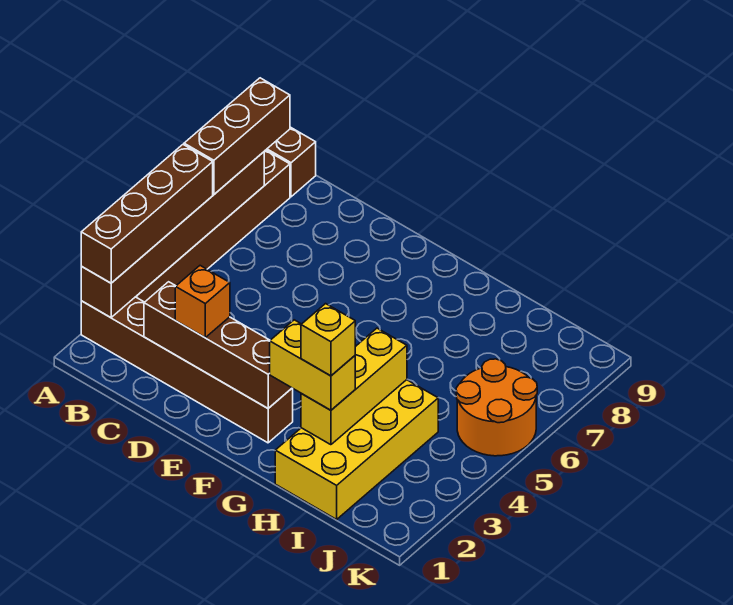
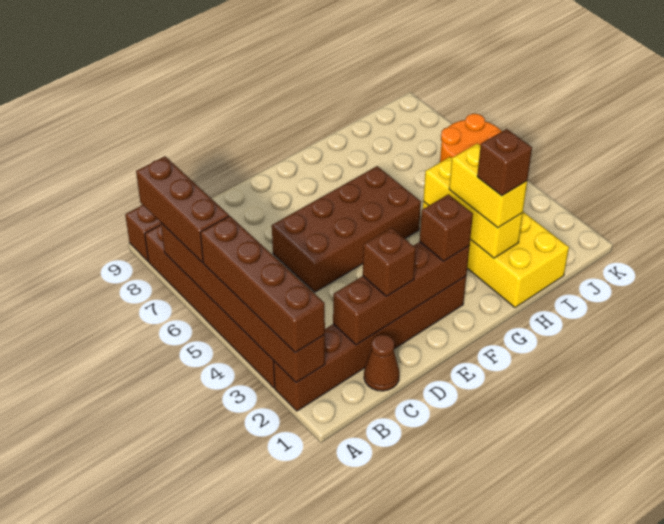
none -> brown 1x1 cone [364,335,399,391]
orange 1x1 brick [175,266,230,337] -> brown 1x1 brick [363,228,416,296]
none -> brown 2x4 brick [272,166,421,292]
none -> brown 1x1 brick [420,194,473,261]
yellow 1x2 brick [270,320,355,410] -> yellow 1x2 brick turned to [449,143,527,228]
yellow 1x1 brick [301,304,355,376] -> brown 1x1 brick [477,129,532,196]

